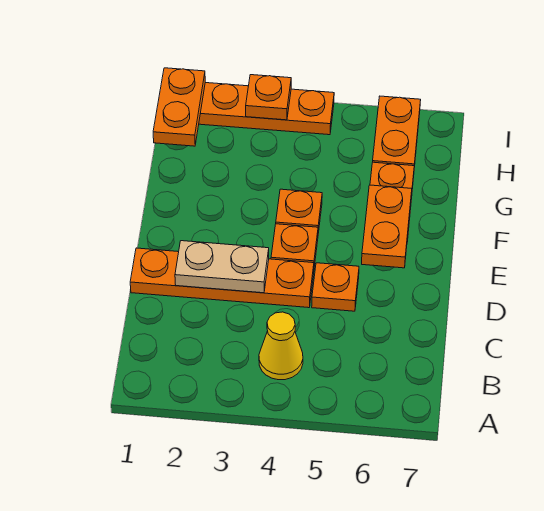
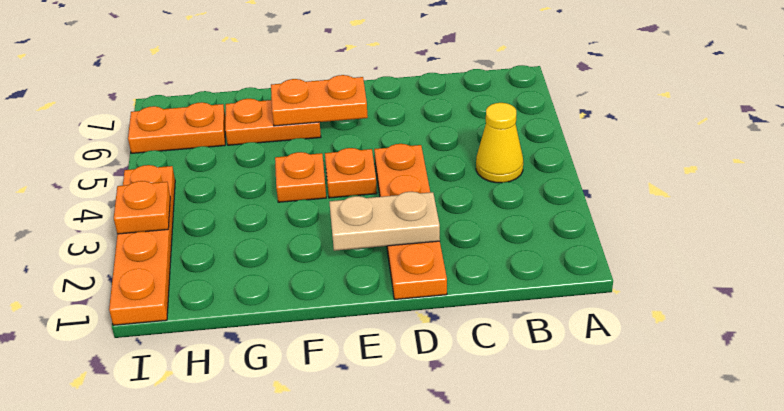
tan 1x2 plate [175,241,269,293] -> tan 1x2 plate turned to [329,192,440,251]
orange 1x1 plate [312,263,359,311] -> none
orange 1x2 plate [153,68,205,146] -> none

